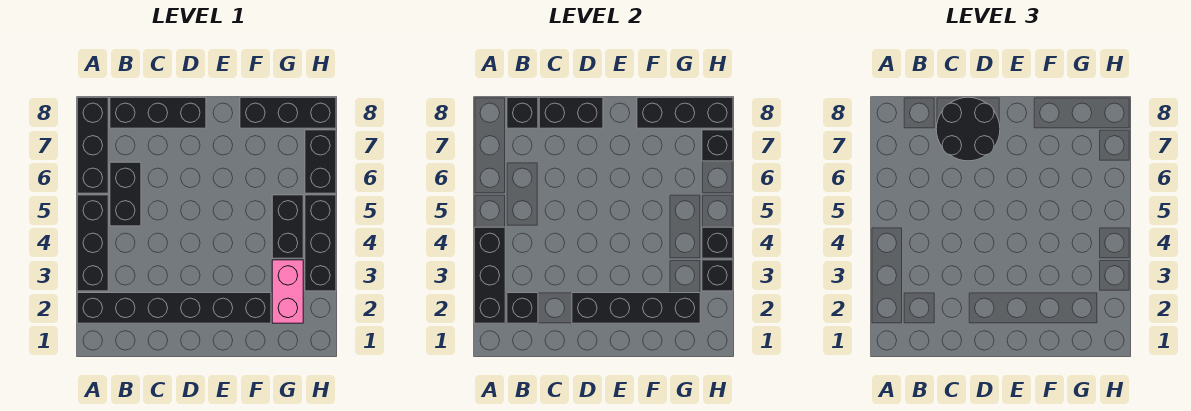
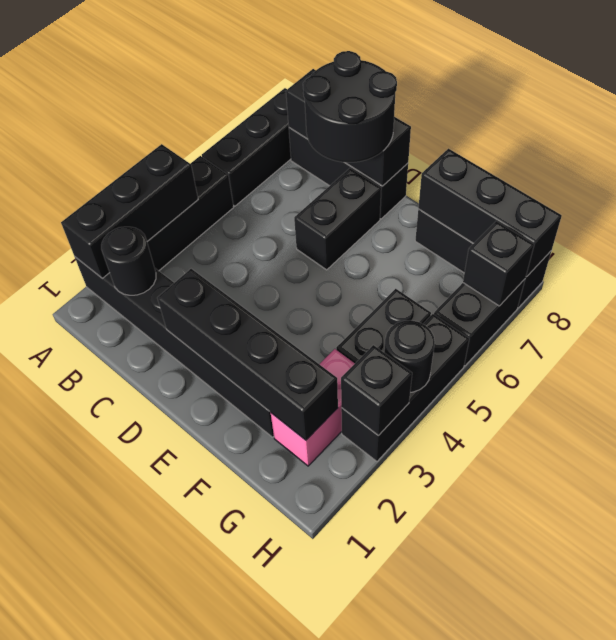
black 1x1 brick [507,293,538,323] -> black 1x1 round brick [101,227,156,295]
black 1x2 brick [110,162,141,226] -> black 1x2 brick moved to [294,168,381,270]
black 1x1 brick [702,227,733,258] -> black 1x1 round brick [384,320,435,392]

